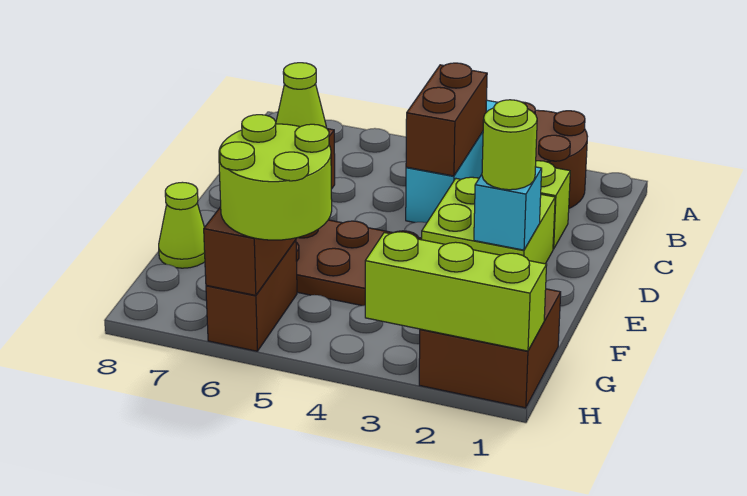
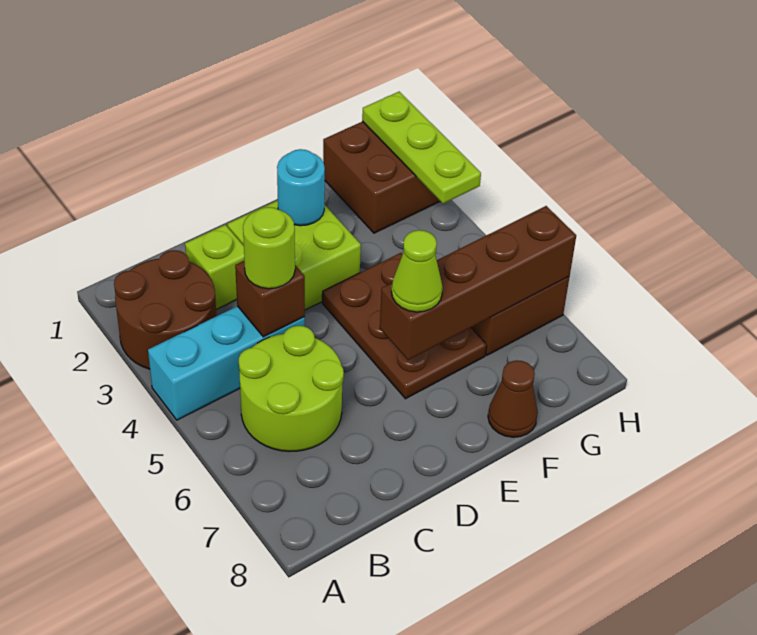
brown 1x2 brick [406,63,487,176] -> brown 1x1 brick [235,261,305,337]
cyan 1x1 brick [474,167,542,250] -> cyan 1x1 round brick [277,149,325,226]
lime 1x1 round brick [482,100,537,190] -> lime 1x1 round brick moved to [243,207,295,289]
lime 1x1 cone [159,182,205,268] -> brown 1x1 cone [488,360,538,437]
lime 2x2 round brick [219,115,332,240] -> lime 2x2 round brick moved to [239,326,344,451]
lime 1x3 brick [365,232,547,351] -> lime 1x3 plate [362,92,481,204]

